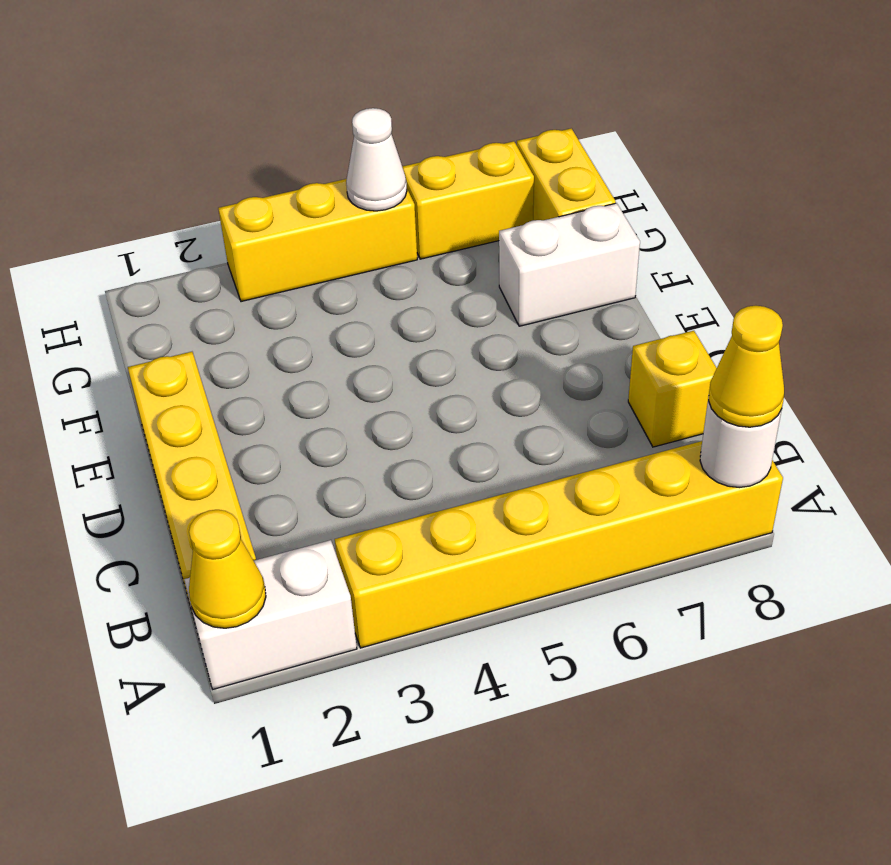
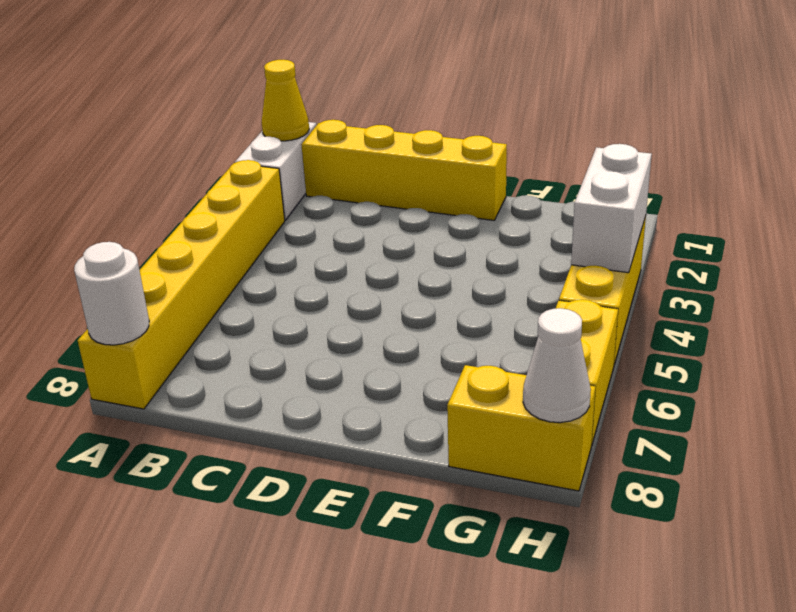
yellow 1x1 cone [708,306,784,427] -> none
yellow 1x1 brick [628,331,717,447] -> none
white 1x2 brick [499,203,640,326] -> white 1x2 brick moved to [571,144,652,273]
white 1x1 cone [346,108,407,211] -> white 1x1 cone moved to [523,308,591,423]

